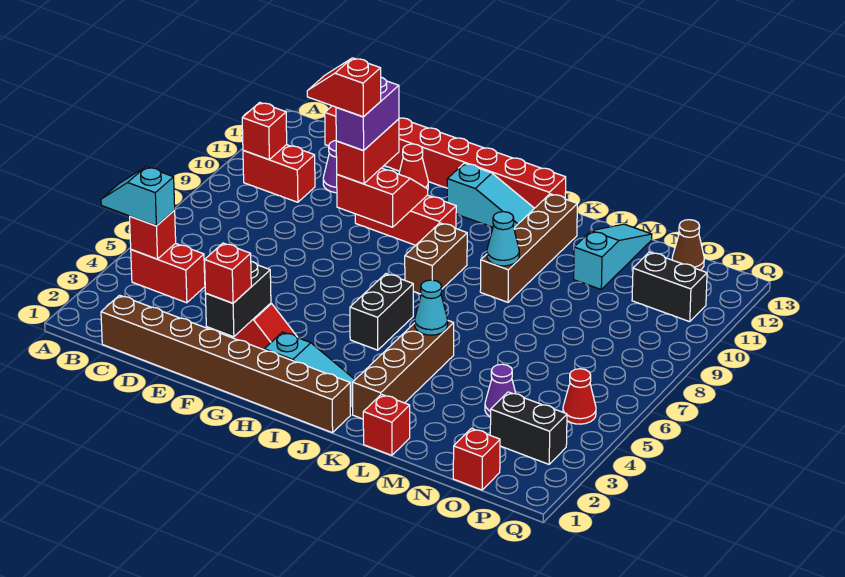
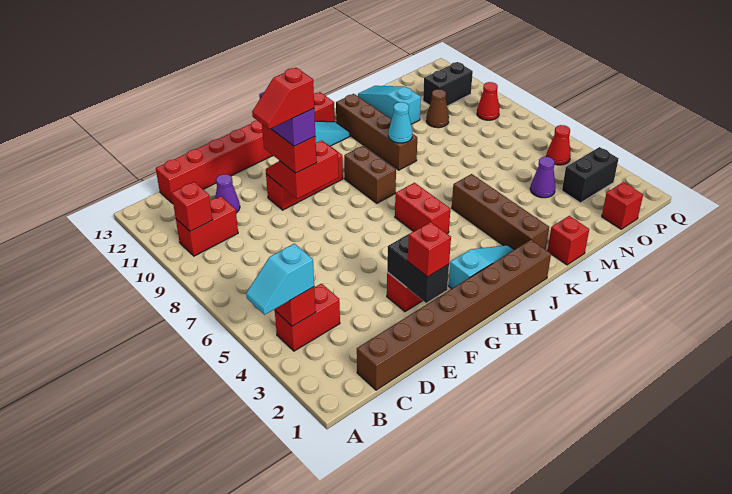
red 1x1 cone [399,144,428,189] -> red 1x1 cone moved to [477,82,499,120]
black 1x2 brick [350,274,413,350] -> red 1x2 brick [395,183,450,234]
cyan 1x1 cone [415,280,448,335] -> none
brown 1x1 cone [672,220,704,270] -> brown 1x1 cone moved to [426,89,449,128]

